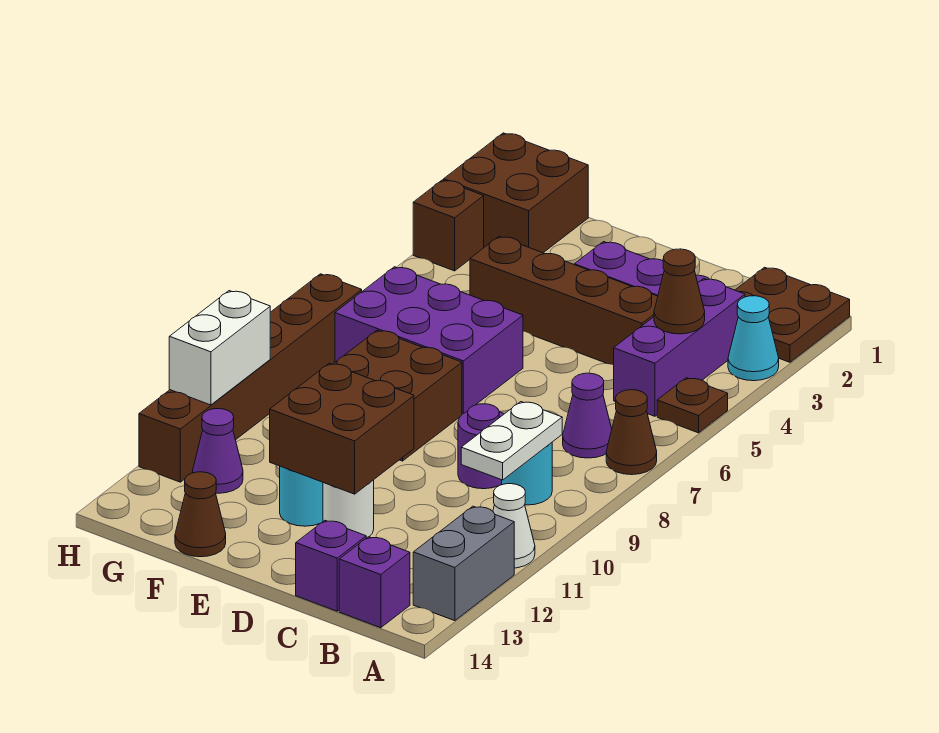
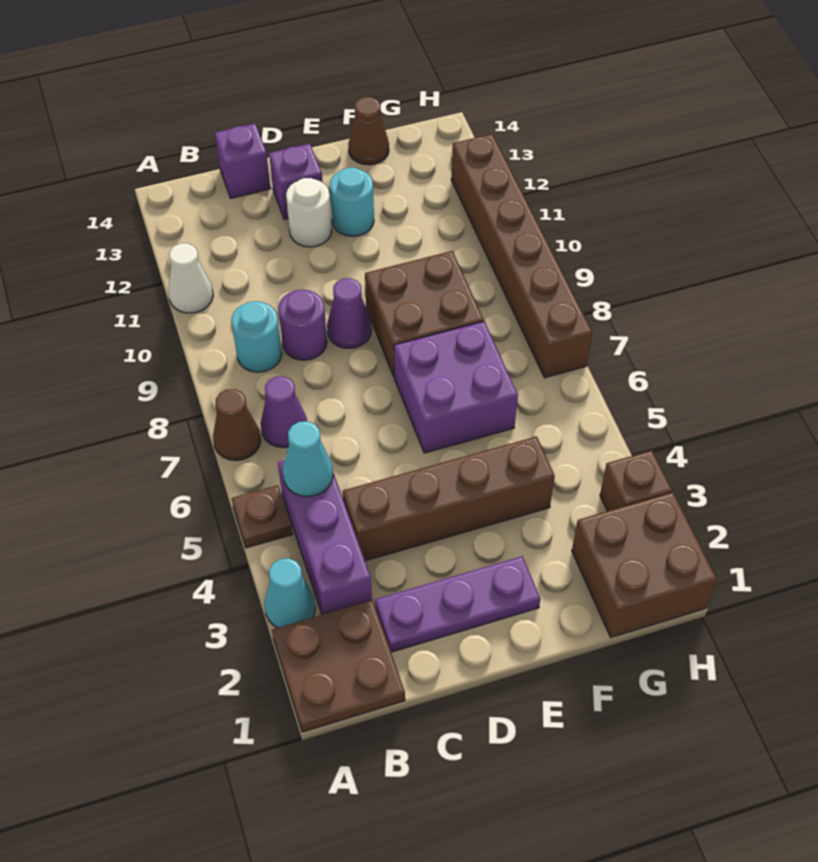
grey 1x2 brick [413,506,514,621] -> none
brown 1x1 cone [654,249,705,334] -> none
none -> cyan 1x1 cone [283,421,333,497]
white 1x2 plate [461,402,562,480] -> none
purple 1x1 brick [339,537,410,628] -> purple 1x1 brick moved to [269,144,323,219]
brown 2x2 brick [270,363,414,494] -> none
purple 2x3 brick [335,267,523,414] -> purple 2x2 brick [394,321,518,453]
purple 1x1 cone [192,409,243,493] -> purple 1x1 cone moved to [327,278,372,348]
white 1x2 brick [169,291,270,405] -> none

